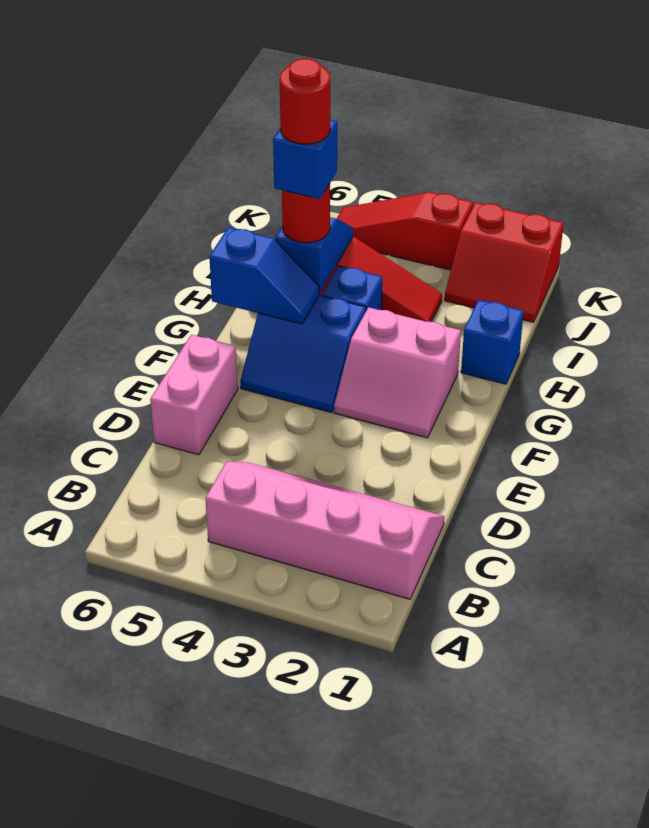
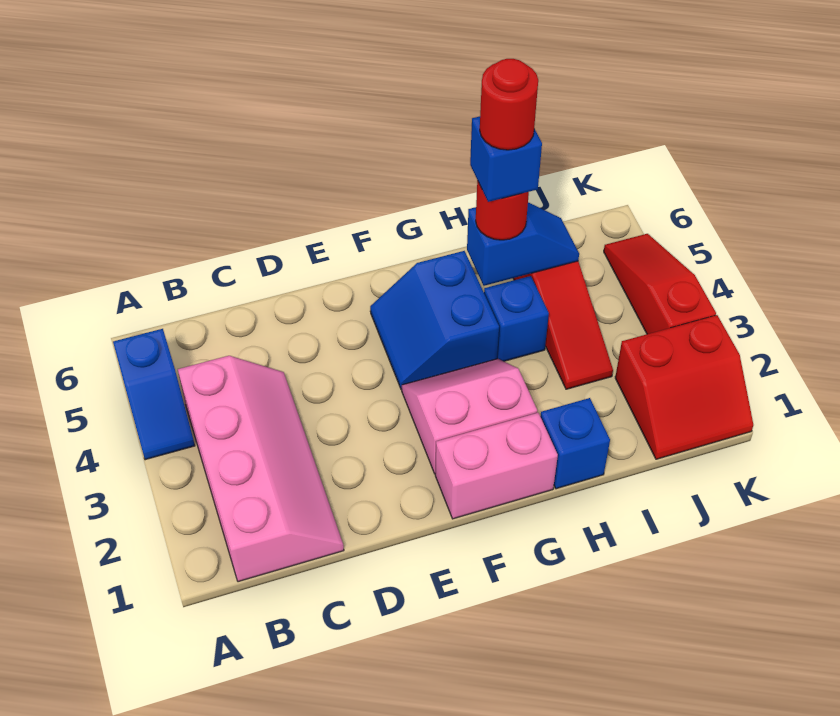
pink 1x2 brick [150,335,238,455] -> pink 1x2 brick moved to [435,413,558,519]
pink 2x2 slope [334,307,461,438] -> pink 2x2 slope turned to [402,359,537,474]
blue 1x2 slope [209,227,319,324] -> blue 1x2 slope moved to [113,329,195,460]
red 2x2 slope [445,203,564,322] -> red 2x2 slope turned to [615,315,753,459]

